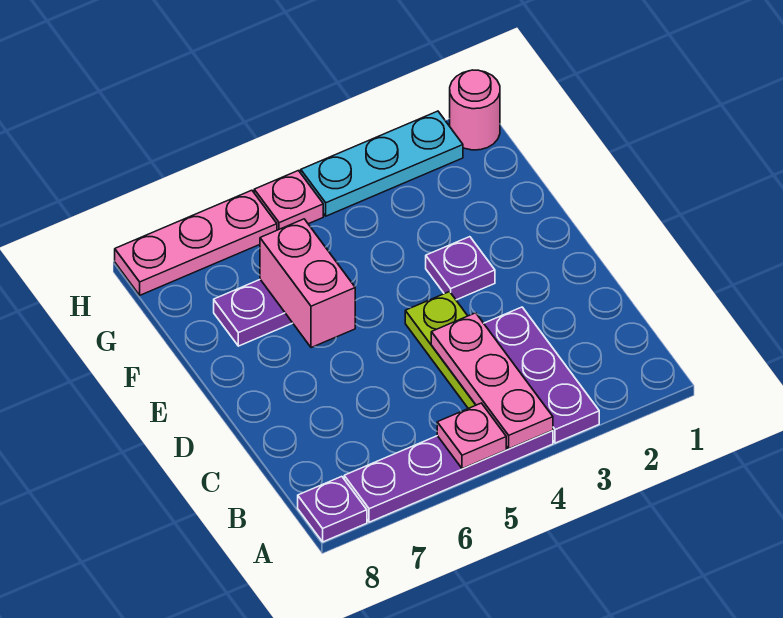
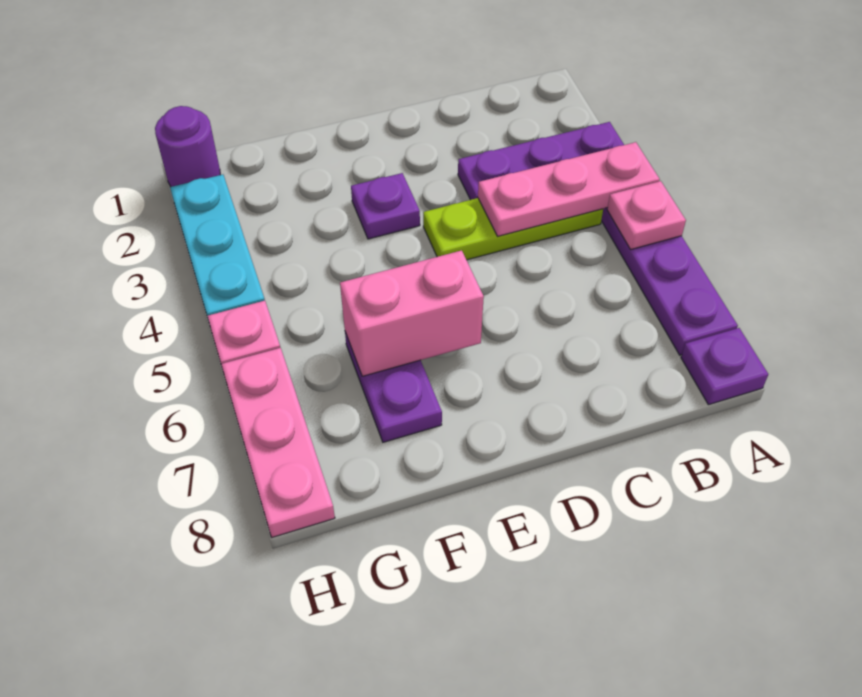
pink 1x1 round brick [450,70,500,150] -> purple 1x1 round brick [155,106,220,187]

